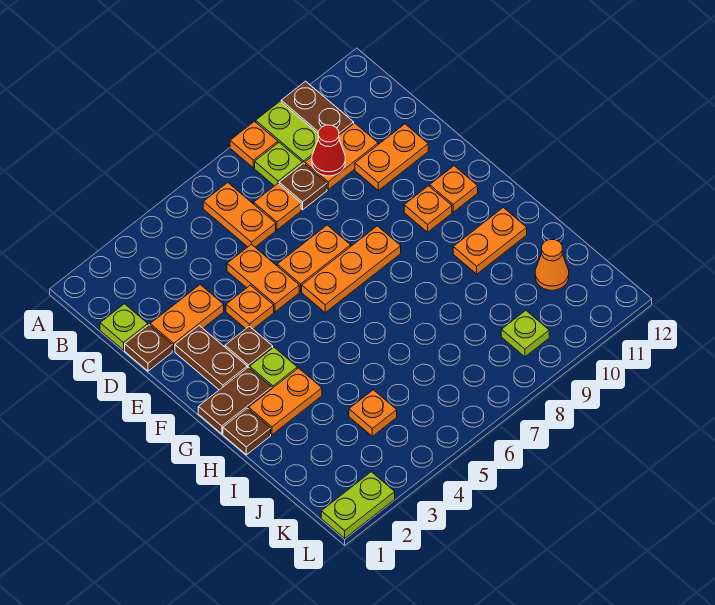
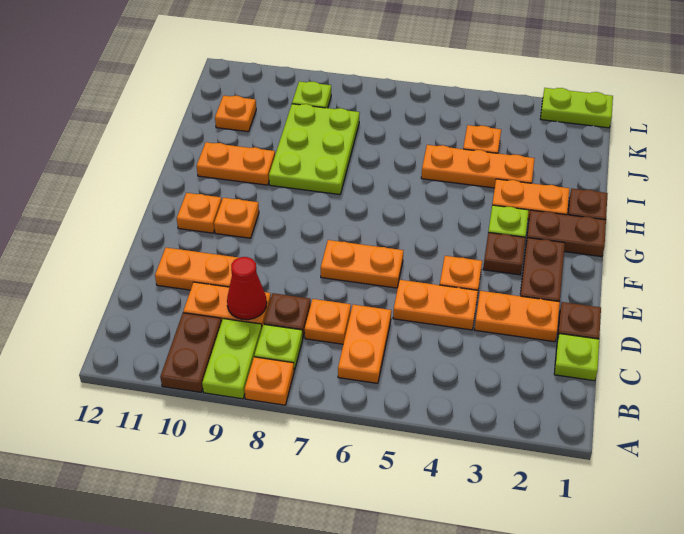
orange 1x2 plate [227,244,299,312] -> orange 1x2 plate turned to [393,280,478,330]
orange 1x3 plate [302,226,401,313] -> orange 1x3 plate moved to [421,145,535,188]
none -> lime 2x3 plate [269,104,360,195]
orange 1x1 cone [535,239,569,290] -> orange 1x1 plate [215,96,256,132]

